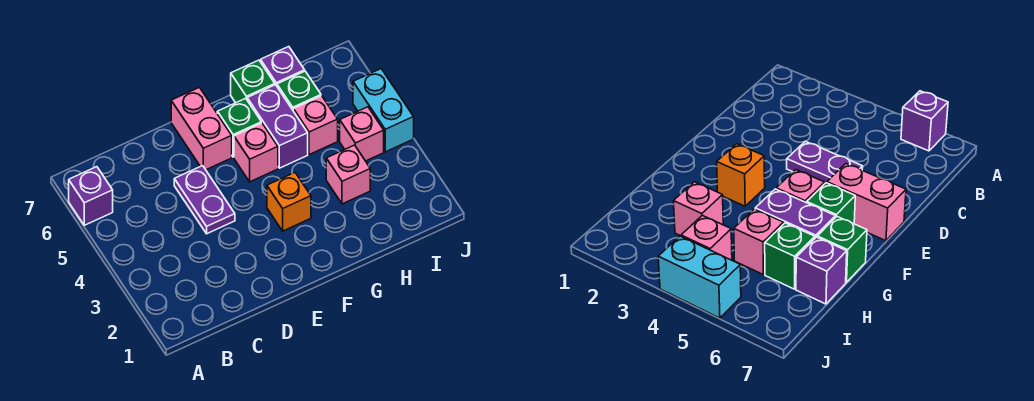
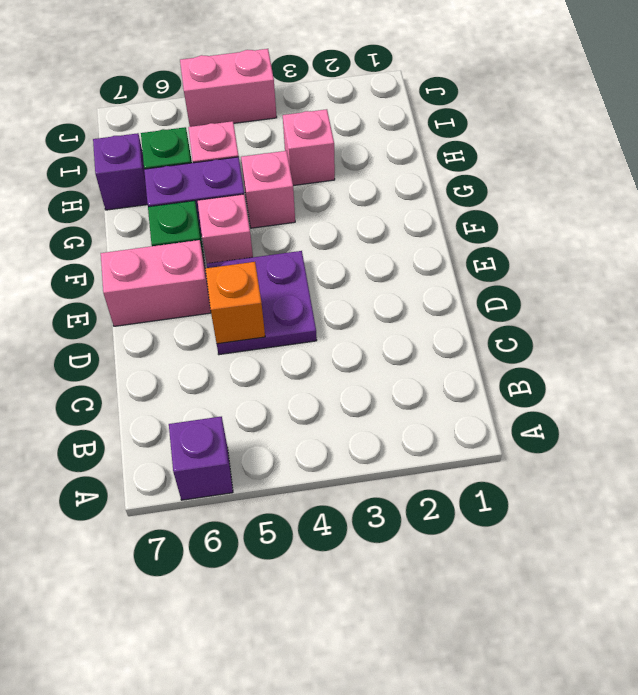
purple 1x2 plate [174,166,235,234] -> purple 2x2 plate [207,251,317,355]
orange 1x1 brick [267,173,311,231] -> orange 1x1 brick moved to [205,262,265,344]
green 1x1 brick [231,60,275,103] -> none
pink 1x1 brick [340,107,384,161] -> pink 1x1 brick moved to [241,151,295,228]
cyan 1x2 brick [353,69,414,152] -> pink 1x2 brick [180,49,277,127]

